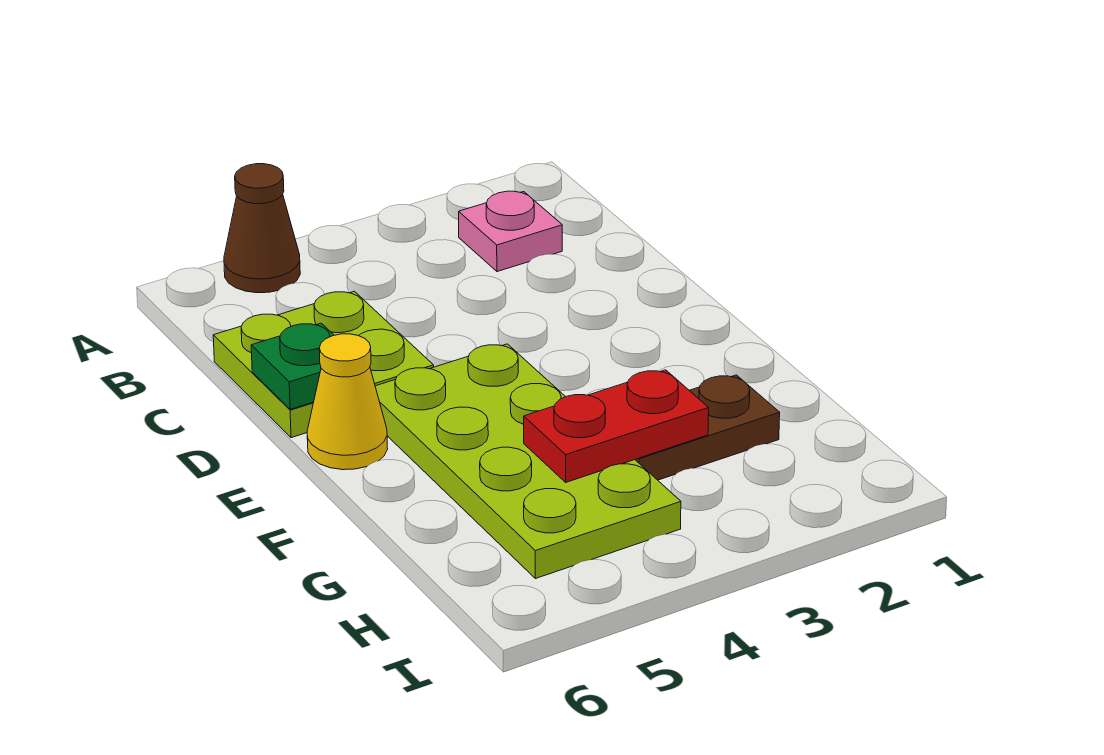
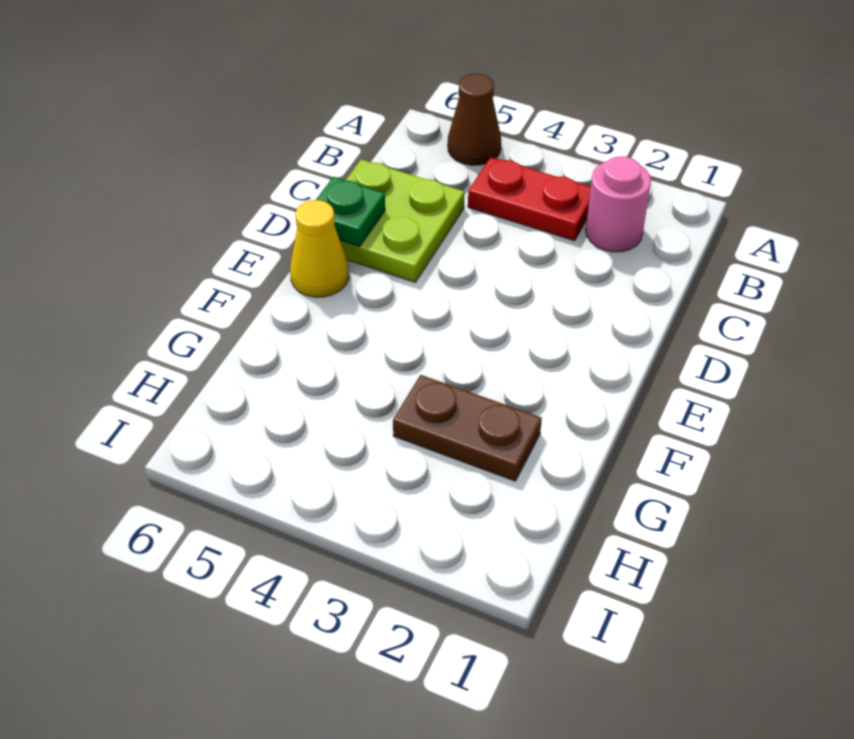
pink 1x1 plate [459,191,562,272] -> pink 1x1 round brick [586,156,651,252]
lime 2x4 plate [375,344,681,579] -> none
red 1x2 plate [524,370,709,482] -> red 1x2 plate moved to [468,157,591,241]

